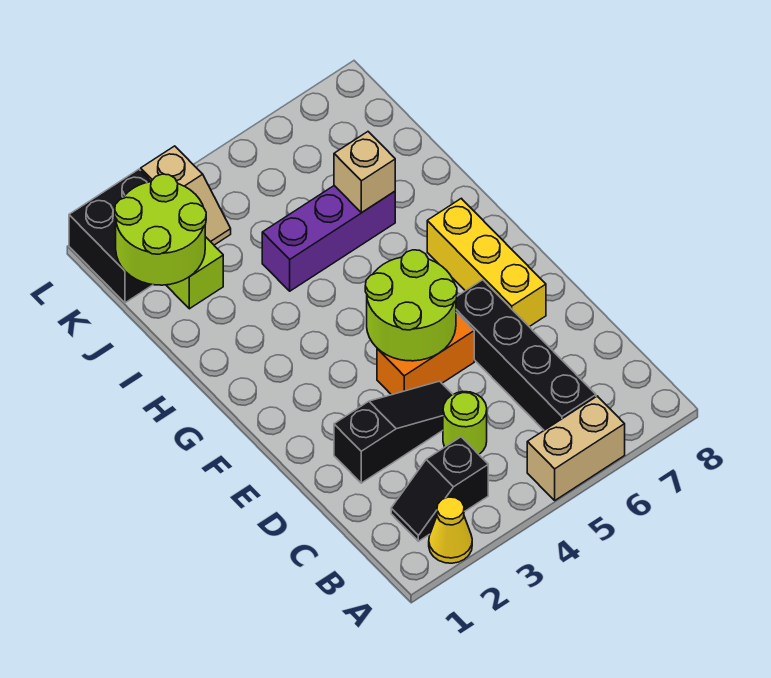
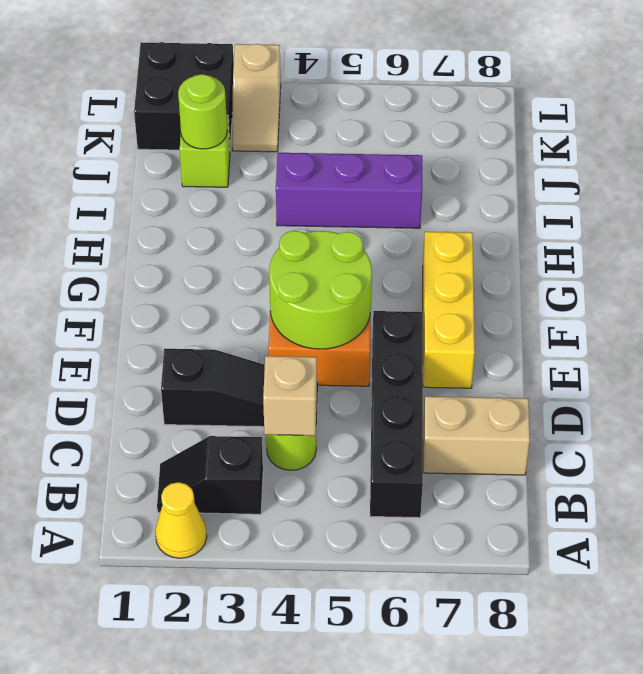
tan 1x2 brick [527,396,625,500] -> tan 1x2 brick moved to [423,396,530,475]
tan 1x1 brick [334,132,395,213] -> tan 1x1 brick moved to [263,356,317,436]
lime 2x2 round brick [115,174,206,285] -> lime 1x1 round brick [178,74,227,149]

